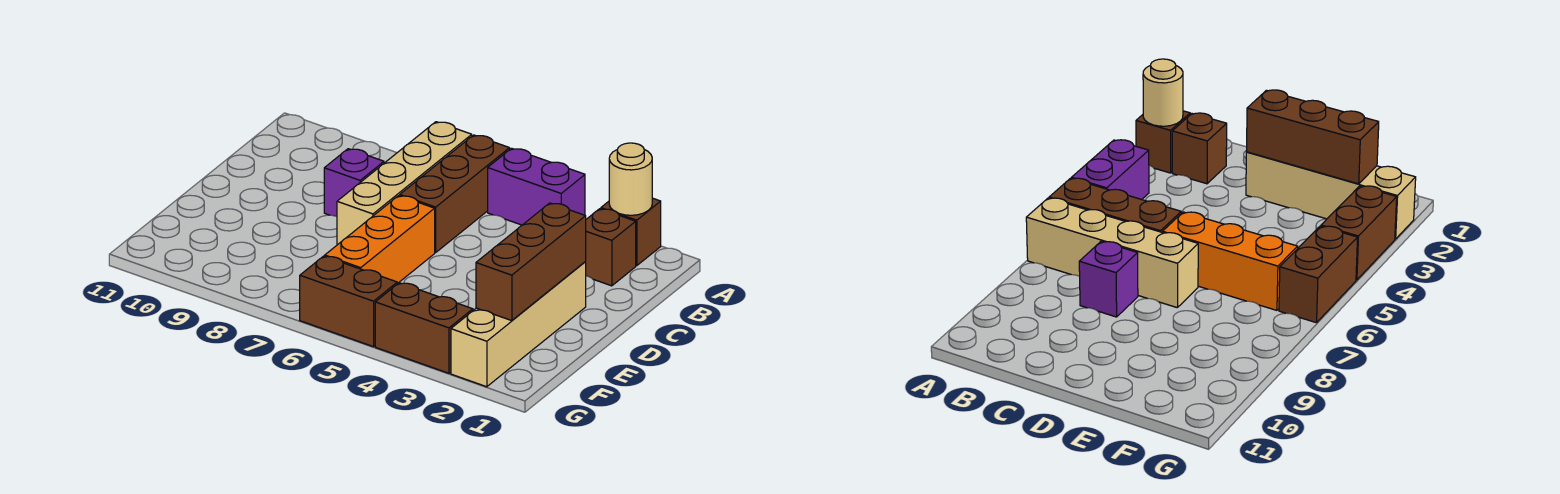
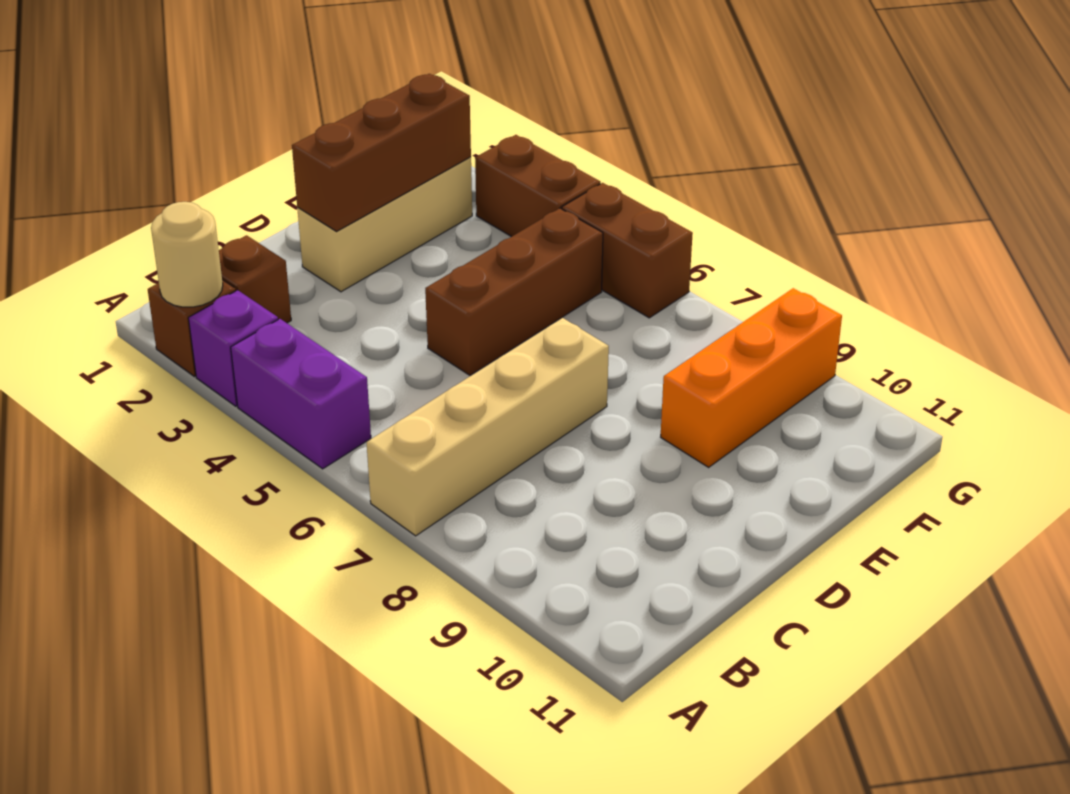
brown 1x3 brick [400,135,510,252] -> brown 1x3 brick moved to [425,208,603,375]
purple 1x1 brick [324,149,384,216] -> purple 1x1 brick moved to [188,290,278,406]
tan 1x4 brick [451,262,586,387] -> tan 1x3 brick [297,157,472,292]
orange 1x3 brick [325,196,435,284] -> orange 1x3 brick moved to [661,288,842,467]

